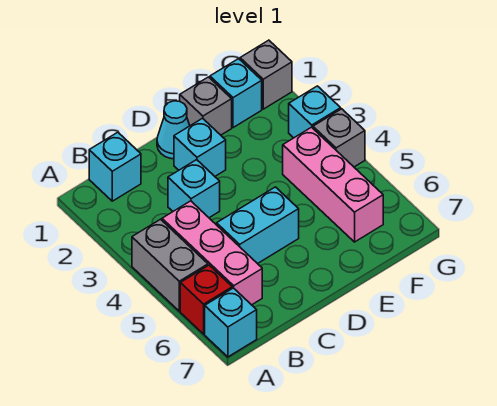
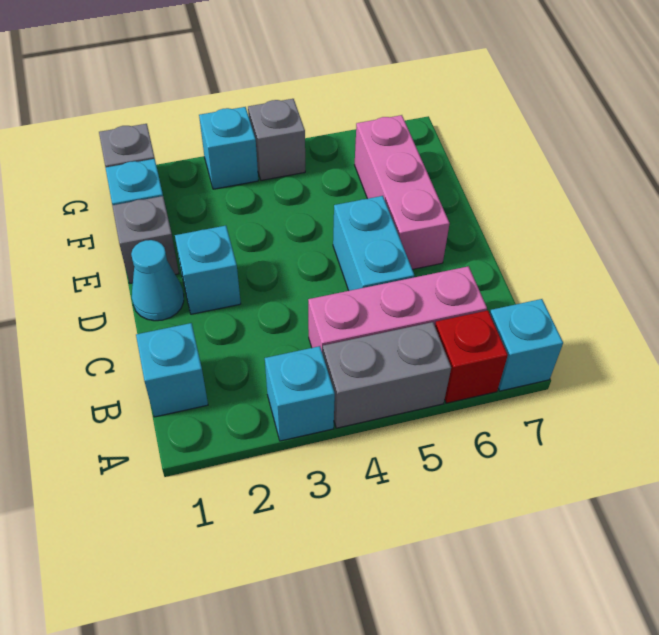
cyan 1x1 brick [168,160,220,218] -> cyan 1x1 brick moved to [265,346,335,441]
pink 1x3 brick [283,127,383,242] -> pink 1x3 brick turned to [355,115,450,269]

